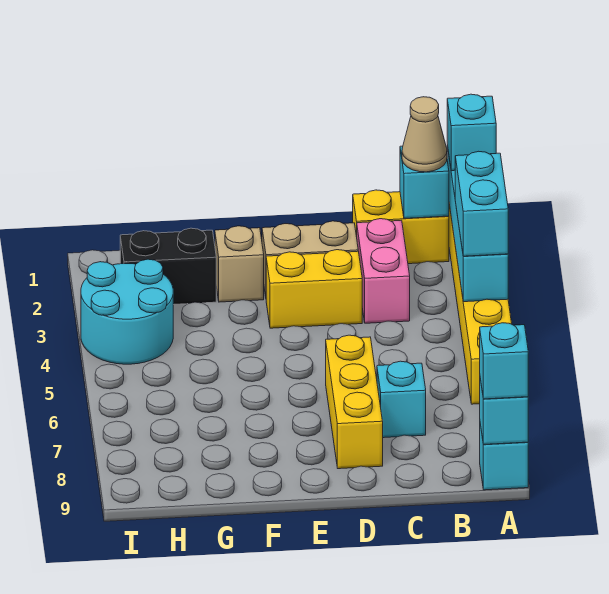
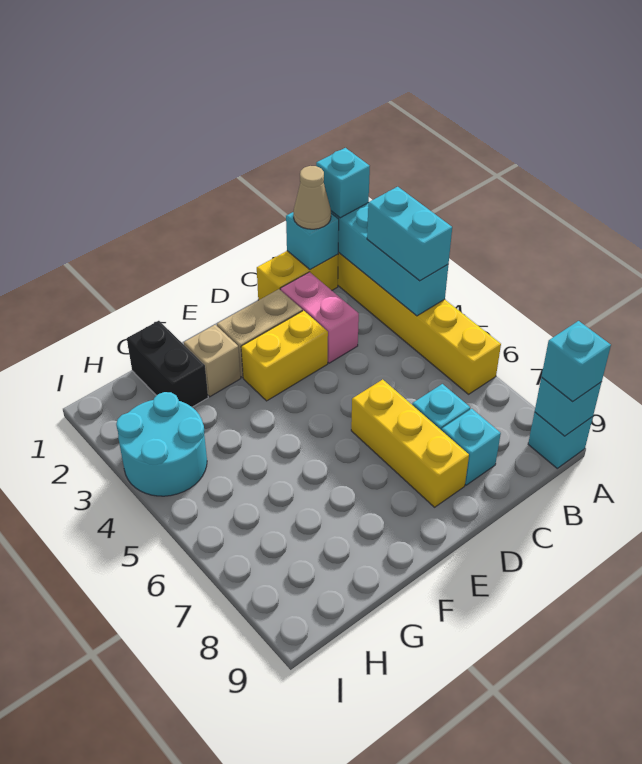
none -> cyan 1x1 brick [442,409,501,485]
black 1x2 brick [120,228,216,305] -> black 1x2 brick turned to [127,321,208,407]

